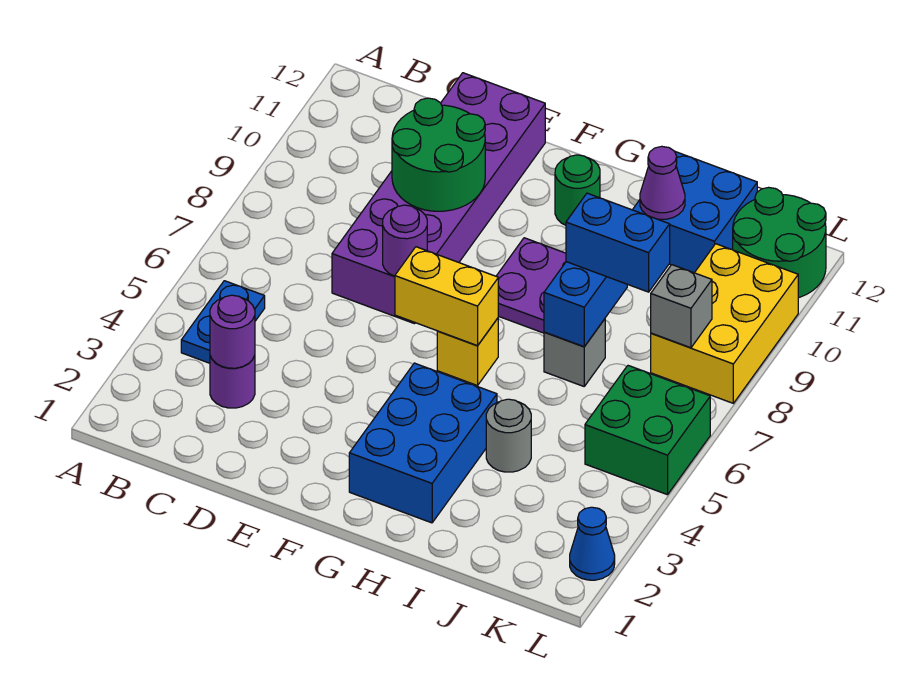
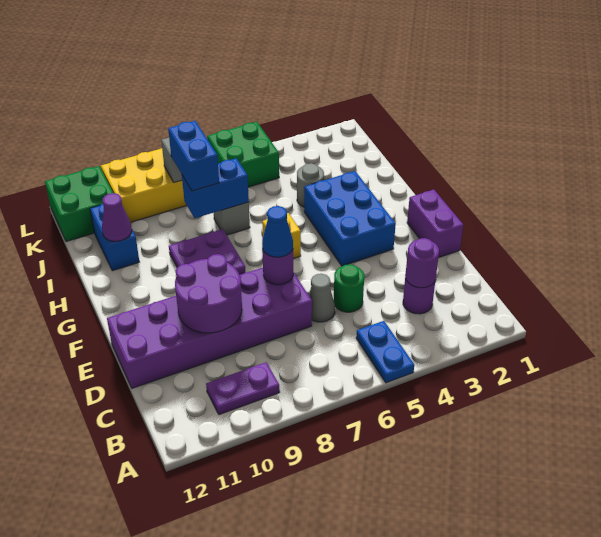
blue 1x2 plate [181,281,265,363] -> blue 1x2 plate turned to [356,321,414,383]
none -> purple 1x2 plate [206,362,280,415]
none -> grey 1x1 cone [309,274,335,322]
green 2x2 round brick [392,98,485,211] -> purple 2x2 round brick [175,254,242,333]
none -> purple 1x2 brick [407,190,463,258]
yellow 1x2 brick [395,247,498,346] -> none
blue 2x3 brick [349,363,497,523] -> blue 2x3 brick turned to [304,171,396,266]
green 1x1 round brick [555,155,600,225] -> green 1x1 round brick moved to [334,264,364,312]
blue 2x2 brick [633,152,757,273] -> blue 1x2 brick [90,204,139,271]
green 2x2 round brick [733,187,826,298] -> green 2x2 brick [45,166,113,242]
blue 1x1 cone [570,507,615,580] -> blue 1x1 cone moved to [262,206,293,257]

